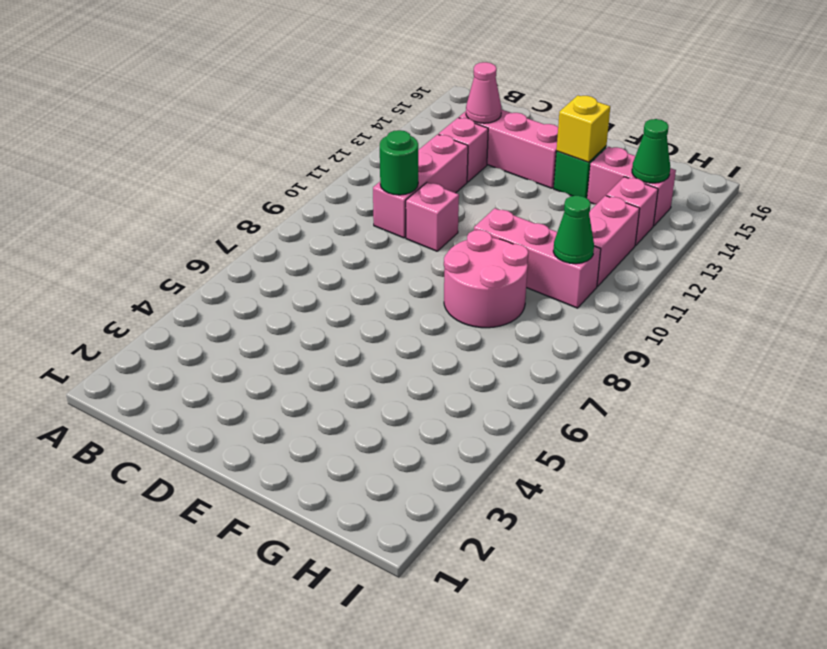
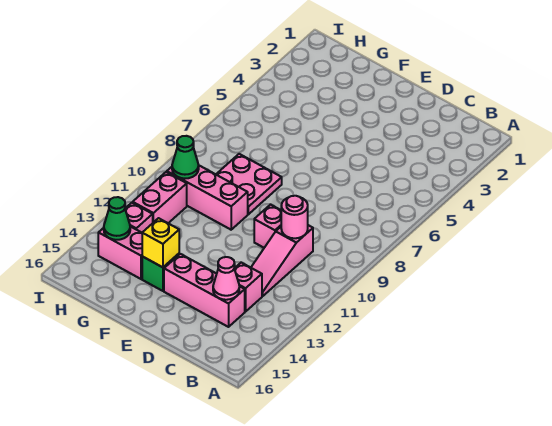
pink 1x3 brick [373,134,468,238] -> pink 1x3 slope [251,225,313,296]
green 1x1 round brick [380,130,418,195] -> pink 1x1 round brick [281,196,308,238]
pink 2x2 round brick [444,230,528,328] -> pink 2x2 plate [216,154,282,214]

